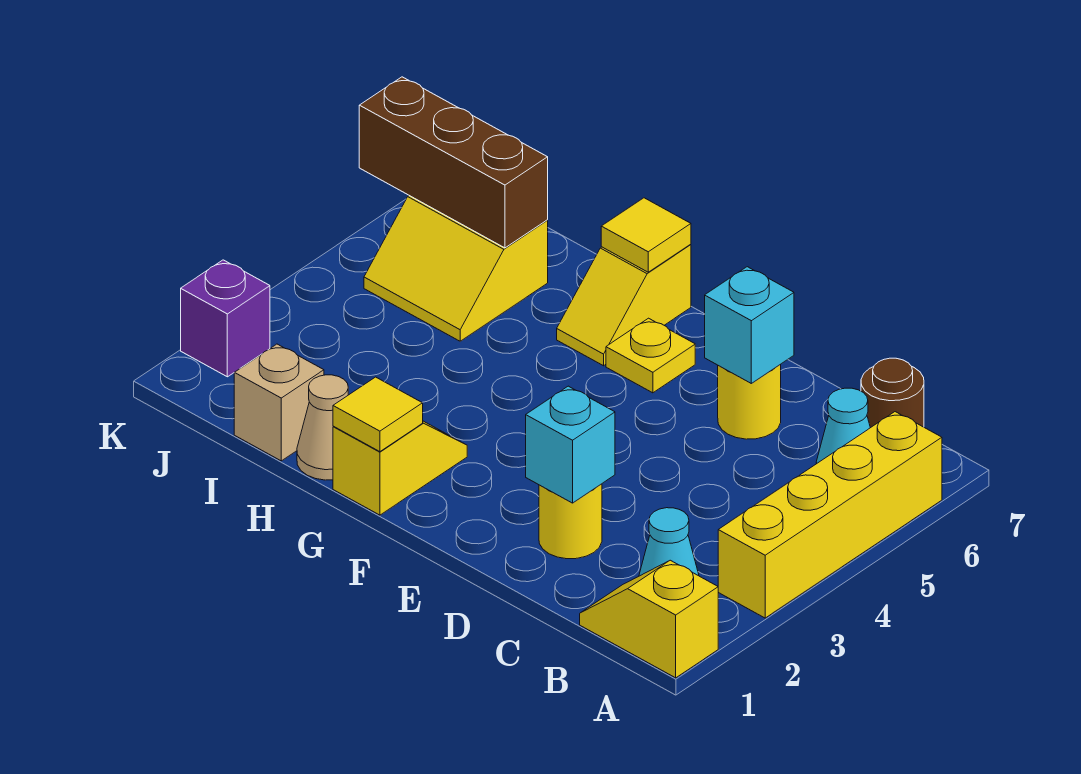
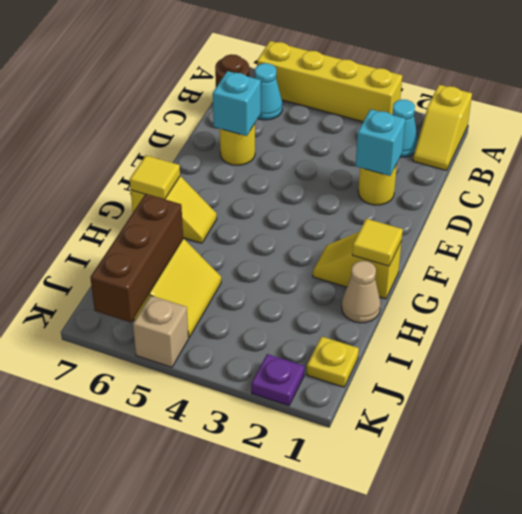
yellow 1x1 plate [606,318,695,393] -> yellow 1x1 plate moved to [307,337,359,387]
tan 1x1 brick [234,344,324,461] -> tan 1x1 brick moved to [133,296,189,367]
purple 1x1 brick [181,260,270,377] -> purple 1x1 plate [251,354,304,406]

